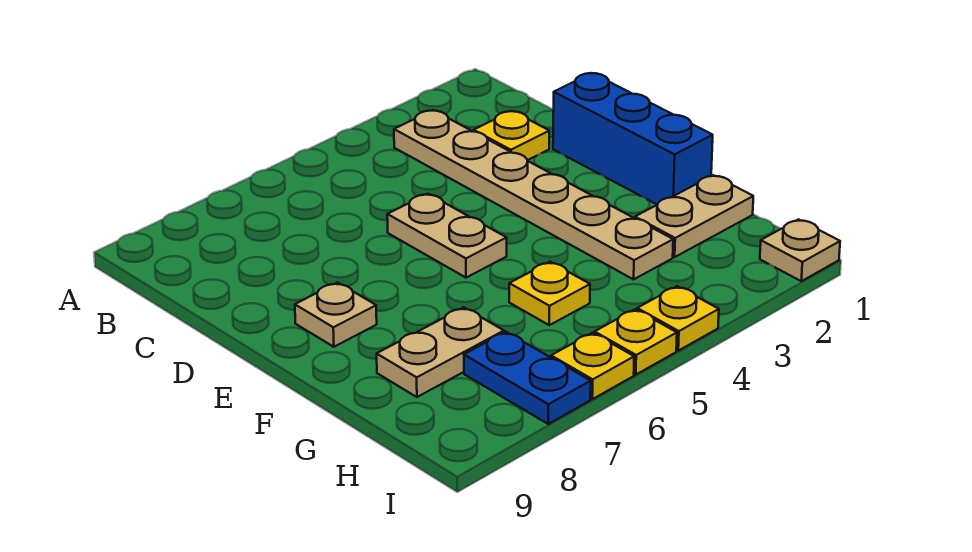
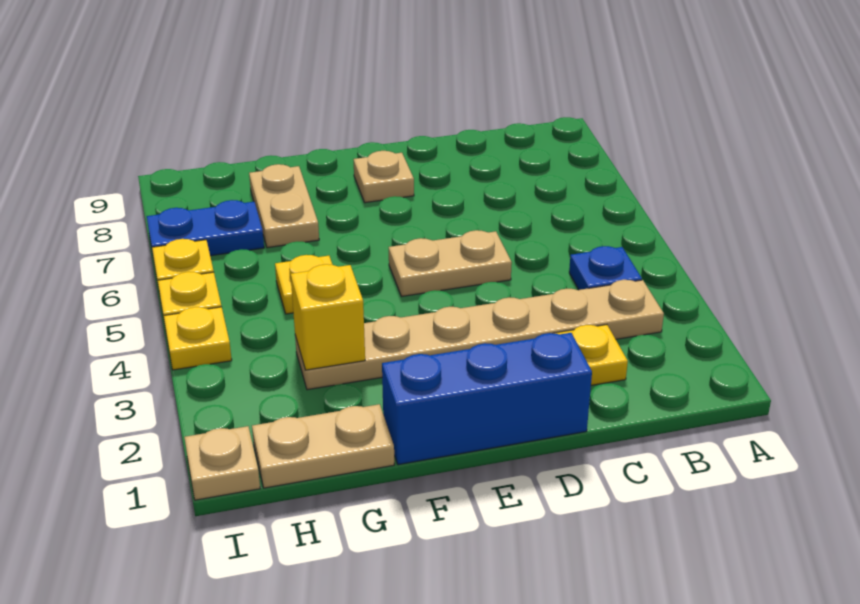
none -> blue 1x1 plate [569,246,642,290]
tan 1x2 plate [635,175,753,257] -> tan 1x2 plate turned to [252,404,394,488]
none -> yellow 1x1 brick [291,264,365,370]

